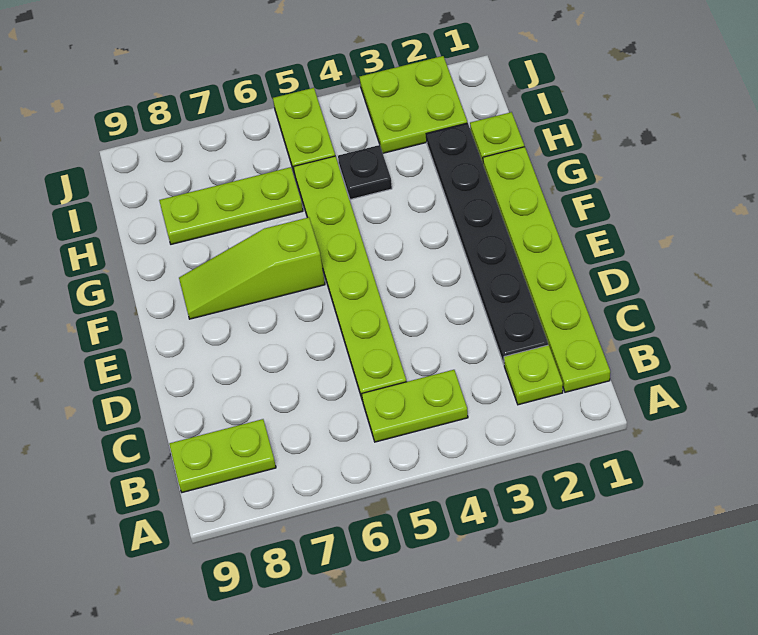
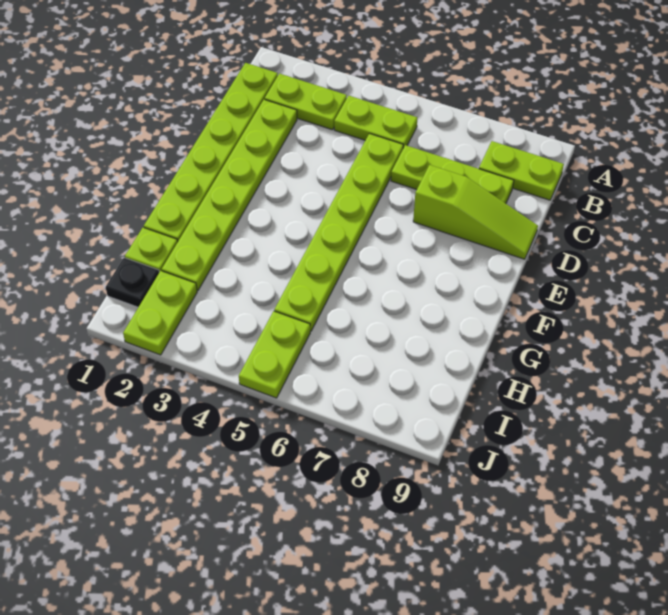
lime 1x1 plate [504,345,563,405] -> lime 1x2 plate [265,74,347,130]
black 1x6 plate [426,123,548,364] -> lime 1x6 plate [162,99,297,291]
lime 1x3 slope [179,217,325,319] -> lime 1x3 slope moved to [413,165,538,259]
black 1x1 plate [338,145,392,200] -> black 1x1 plate moved to [106,258,159,307]
lime 1x3 plate [159,167,303,244] -> lime 1x3 plate moved to [391,145,514,203]
lime 2x2 plate [360,56,467,153] -> lime 1x2 plate [123,271,197,355]

